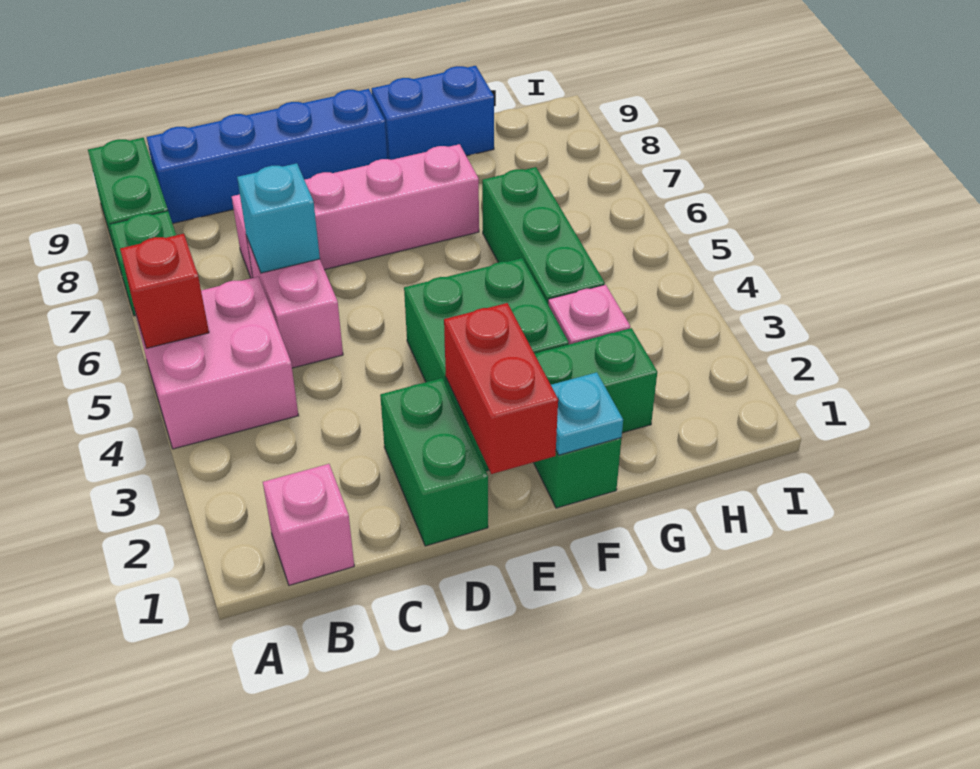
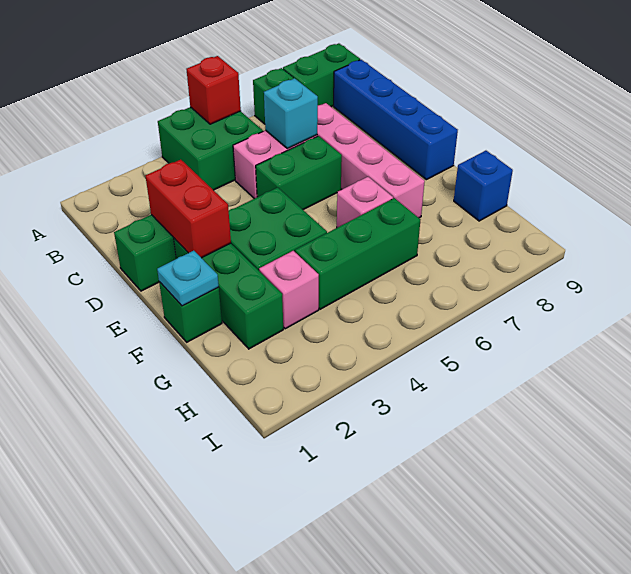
pink 2x2 brick [135,277,299,449] -> green 2x2 brick [158,107,263,190]
pink 1x1 brick [263,464,354,585] -> pink 1x1 brick moved to [337,177,393,228]
none -> green 1x2 brick [256,136,342,210]
red 1x2 brick [444,303,558,474] -> red 1x2 brick turned to [146,160,231,258]
blue 1x2 brick [372,66,494,160] -> blue 1x1 brick [454,151,513,221]

